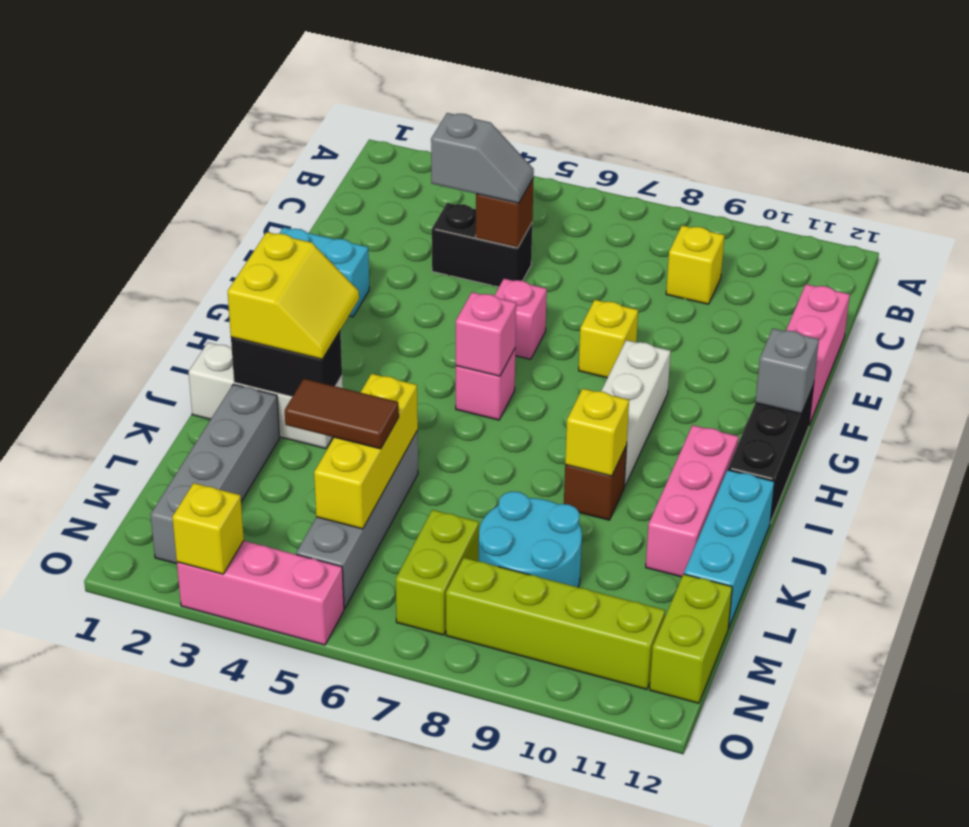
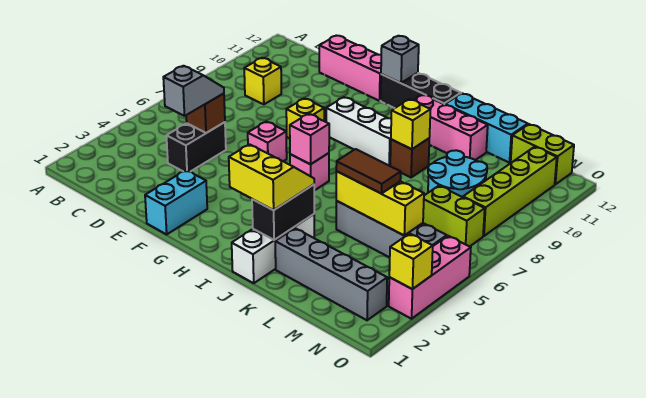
brown 1x2 tile [285,379,399,449] -> brown 1x2 tile turned to [336,149,401,194]

